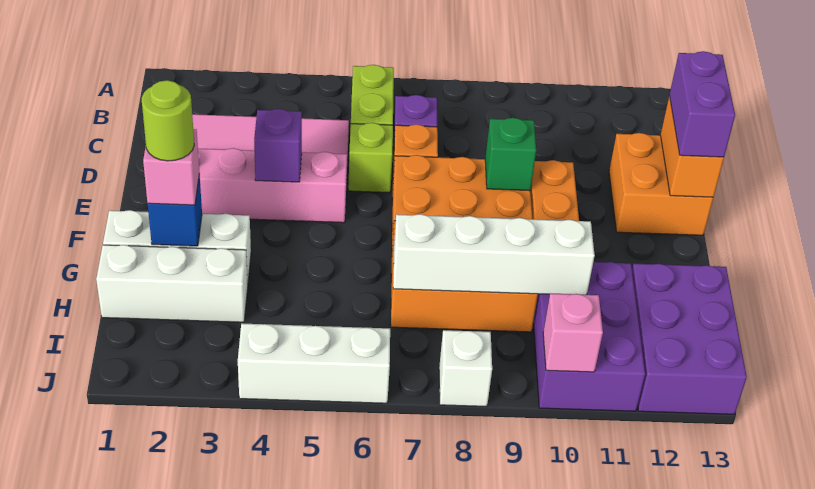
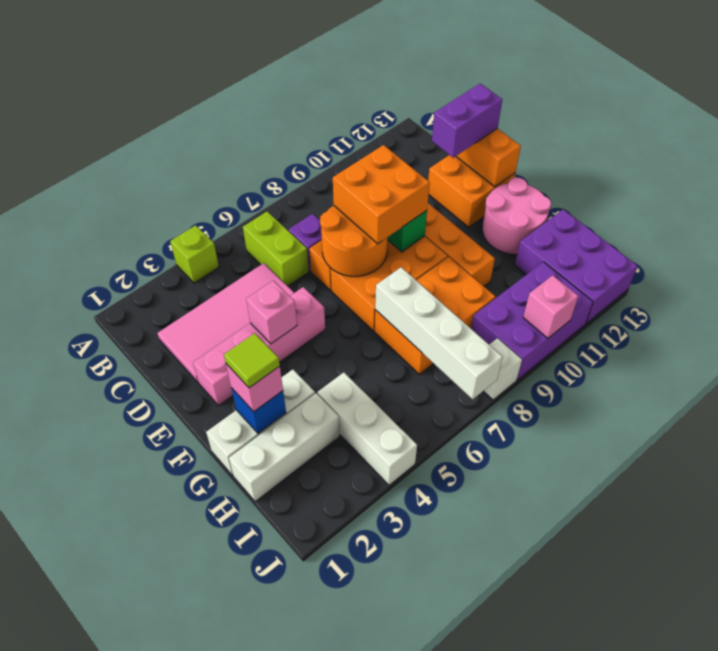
lime 1x1 brick [348,123,393,193] -> lime 1x1 brick moved to [170,225,219,283]
none -> orange 2x2 round brick [320,206,388,276]
none -> orange 2x2 brick [333,145,430,244]
purple 1x2 brick [669,51,735,157] -> purple 1x2 brick turned to [432,84,502,158]
purple 1x1 brick [254,109,302,182] -> pink 1x1 brick [246,281,297,344]
none -> pink 2x2 round brick [482,178,551,254]
lime 1x1 round brick [142,80,194,161] -> lime 1x1 tile [224,333,280,388]
white 1x4 brick [393,214,595,295] -> white 1x4 brick turned to [375,267,503,399]
purple 2x3 brick [533,262,645,411] -> purple 2x3 brick turned to [471,262,593,380]
white 1x3 brick [238,324,390,403] -> white 1x3 brick turned to [317,372,417,485]

